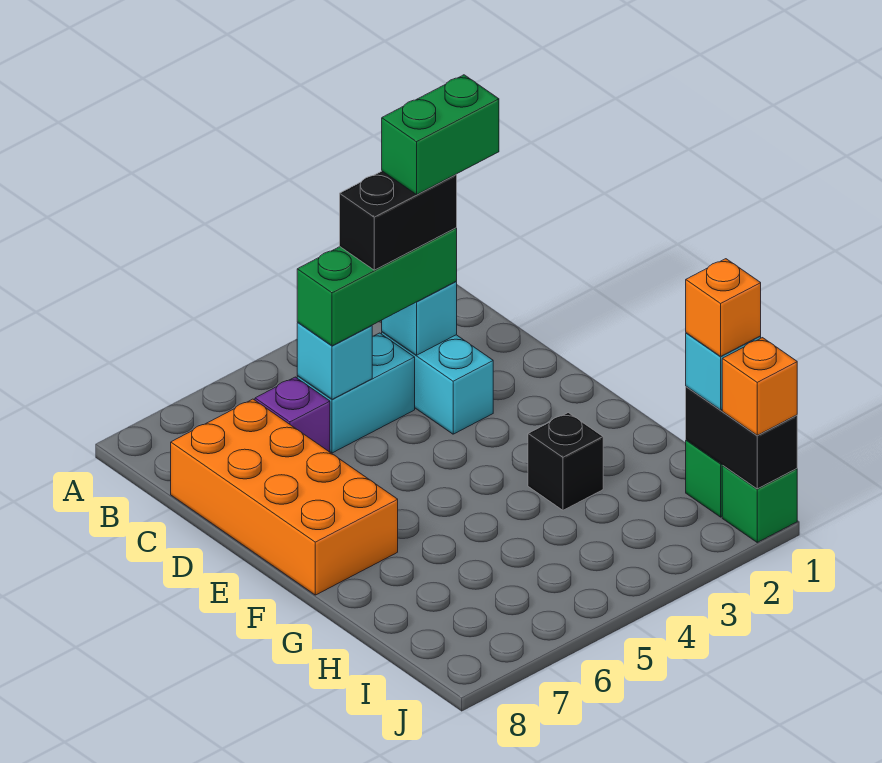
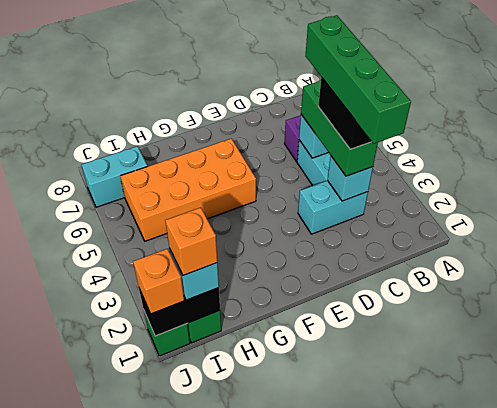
green 1x2 brick [382,75,499,195] -> green 1x4 brick [306,15,411,144]
orange 2x4 brick [171,399,398,595] -> orange 2x4 brick moved to [120,139,256,241]
black 1x1 brick [528,413,603,510] -> none
none -> cyan 1x2 brick [82,146,148,207]

